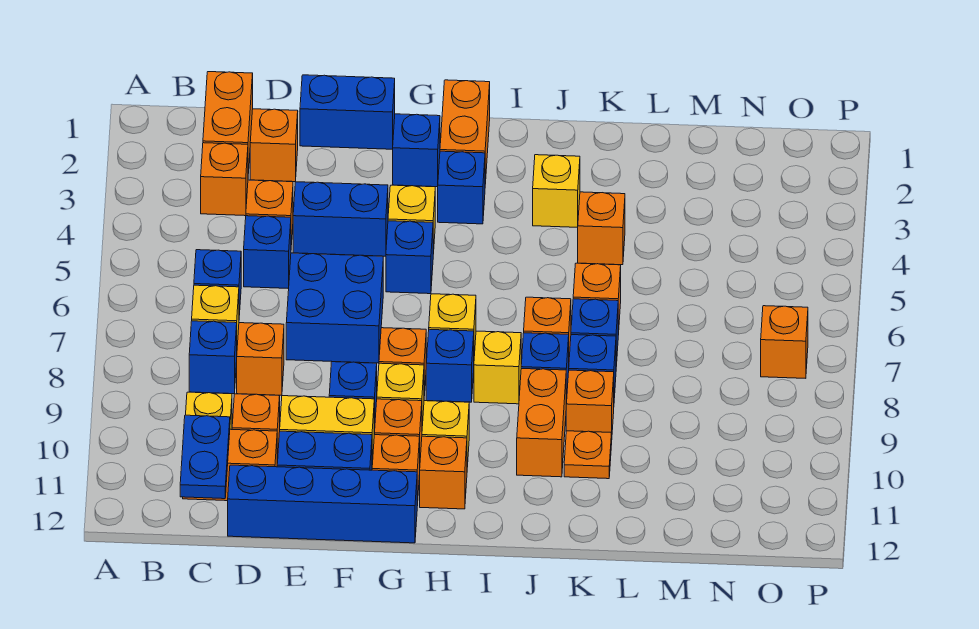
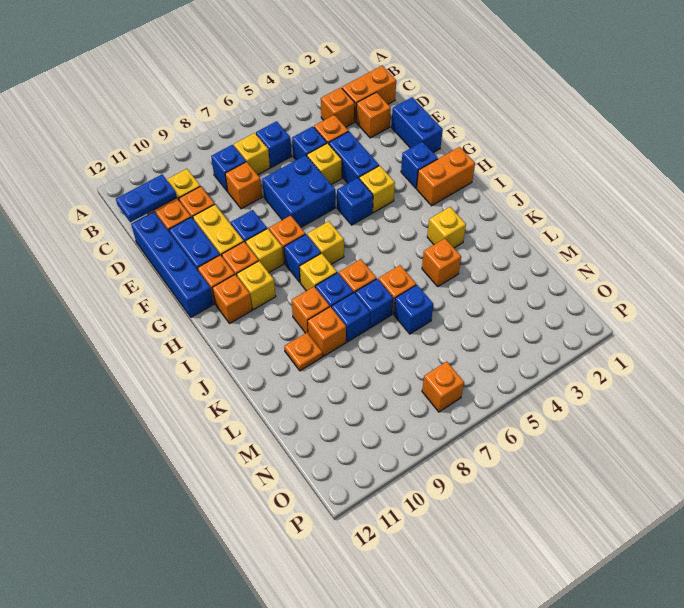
none -> yellow 1x1 brick [307,143,342,184]
blue 1x1 brick [438,151,485,224] -> blue 1x1 brick moved to [394,285,434,334]
orange 1x2 brick [517,369,566,477] -> orange 1x1 brick [292,287,330,333]

